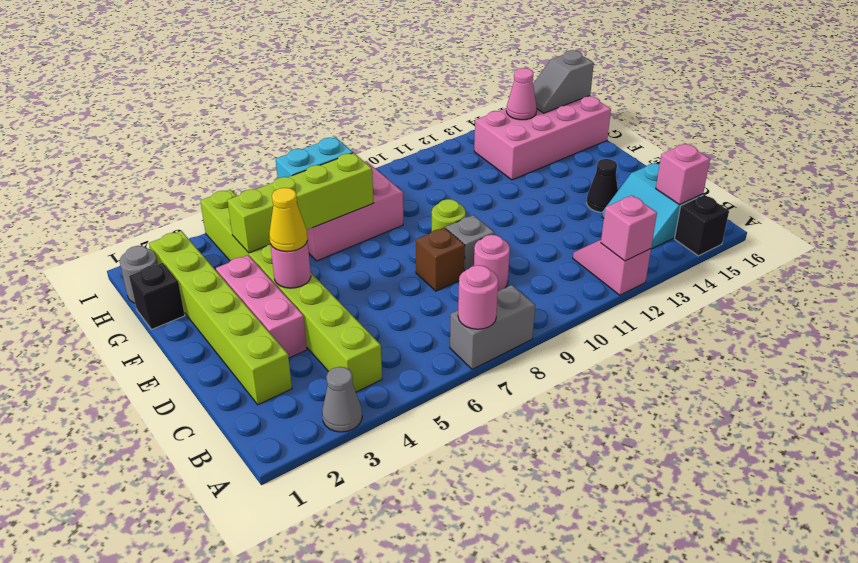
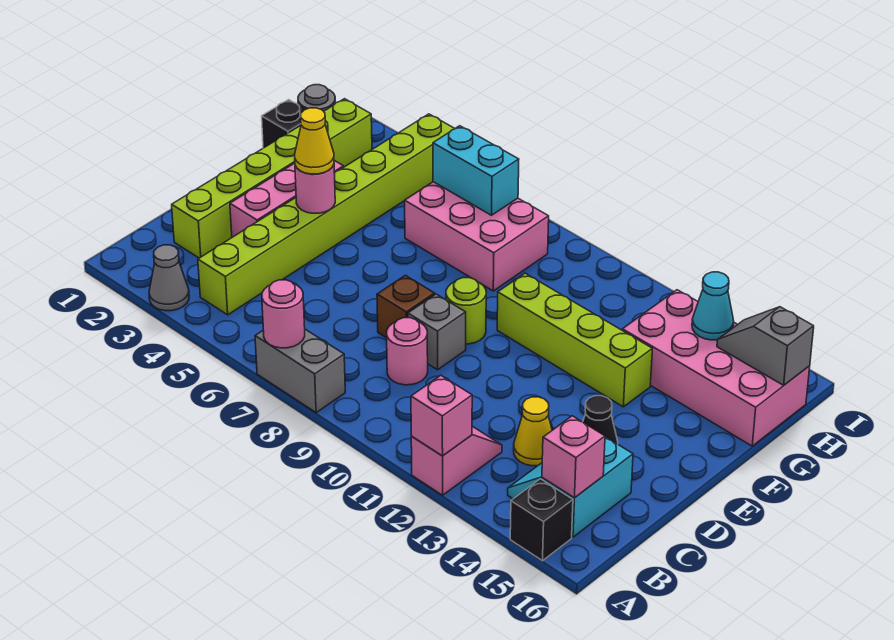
none -> yellow 1x1 cone [514,397,552,466]
lime 1x4 brick [227,153,373,253] -> lime 1x4 brick moved to [497,273,652,407]
pink 1x1 cone [506,68,537,120] -> cyan 1x1 cone [692,272,734,340]

